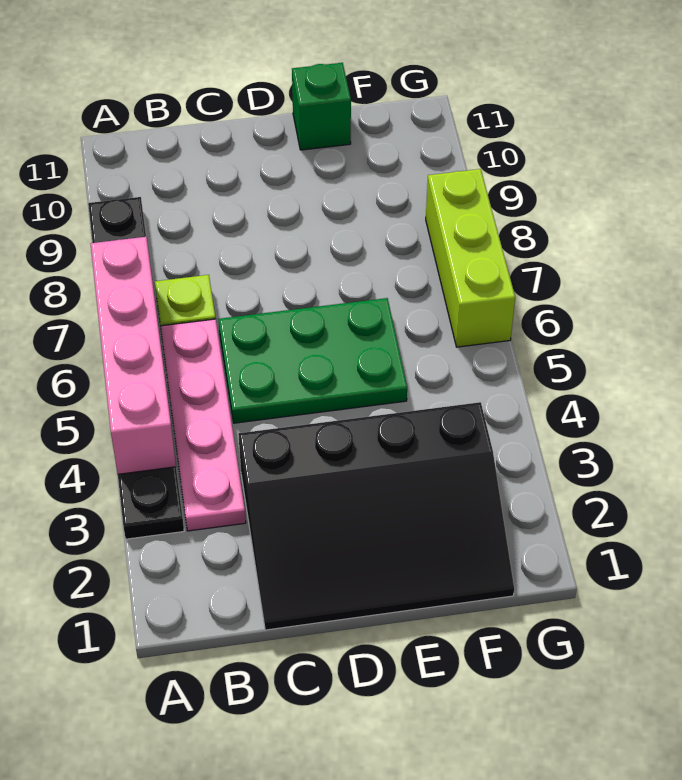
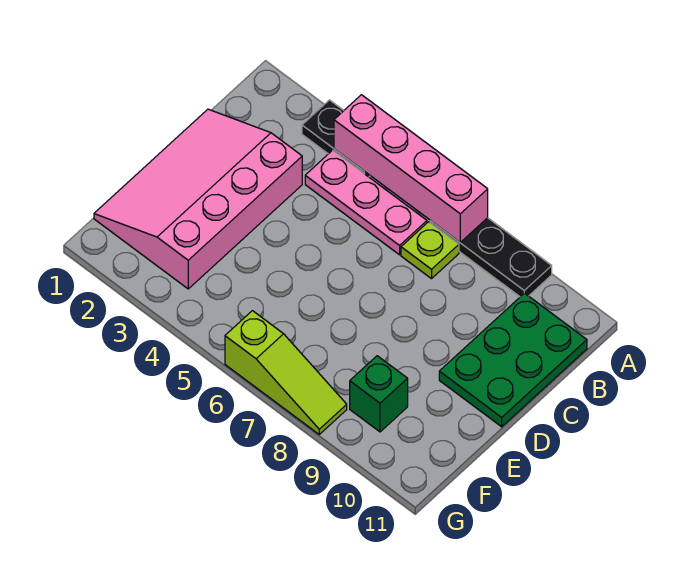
pink 1x4 plate [161,319,246,531] -> pink 1x3 plate [305,150,427,255]
black 3x4 slope [238,402,514,630] -> pink 3x4 slope [94,109,302,289]
green 2x3 plate [219,298,407,423] -> green 2x3 plate moved to [439,293,587,427]
green 1x1 brick [292,63,351,150] -> green 1x1 brick moved to [350,356,408,432]
lime 1x3 brick [426,169,515,347] -> lime 1x3 slope [225,311,347,434]

